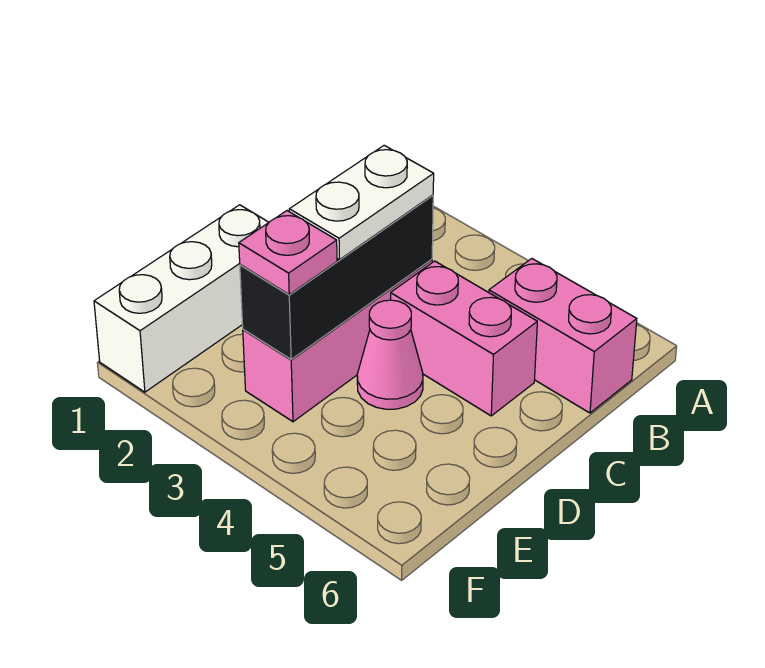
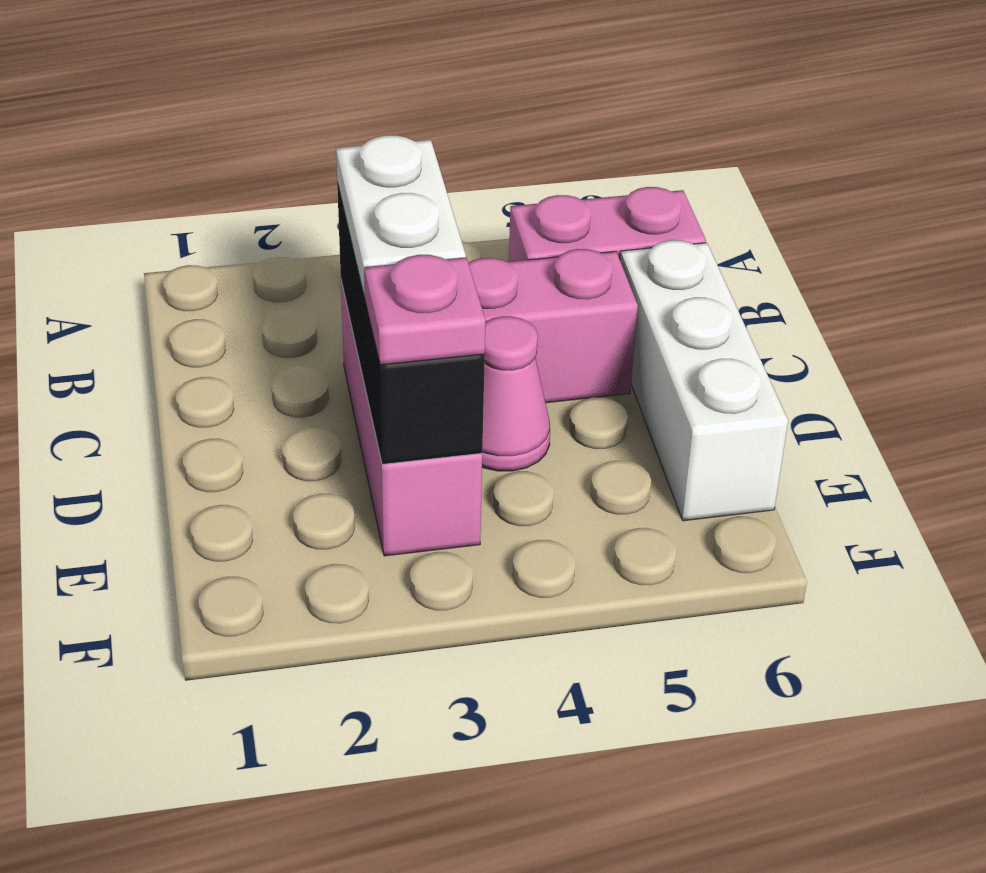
white 1x3 brick [94,205,269,392] -> white 1x3 brick moved to [620,240,788,521]

